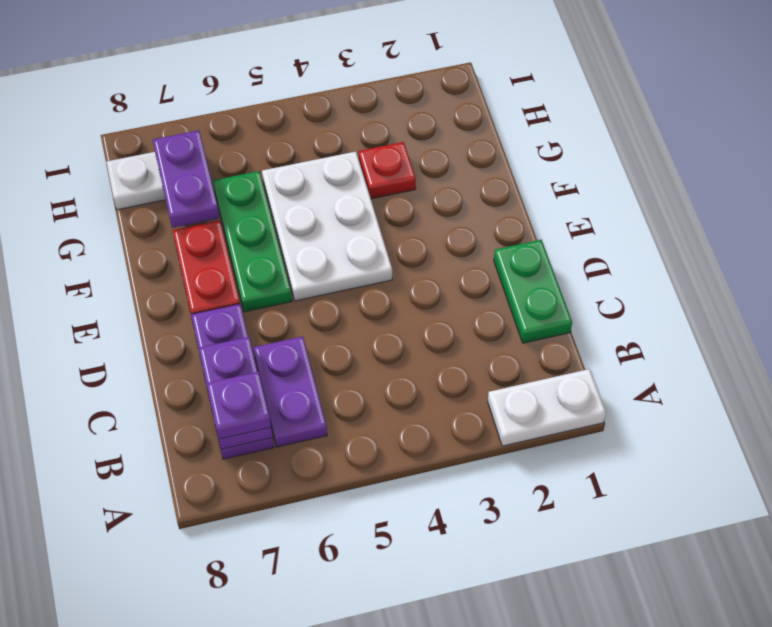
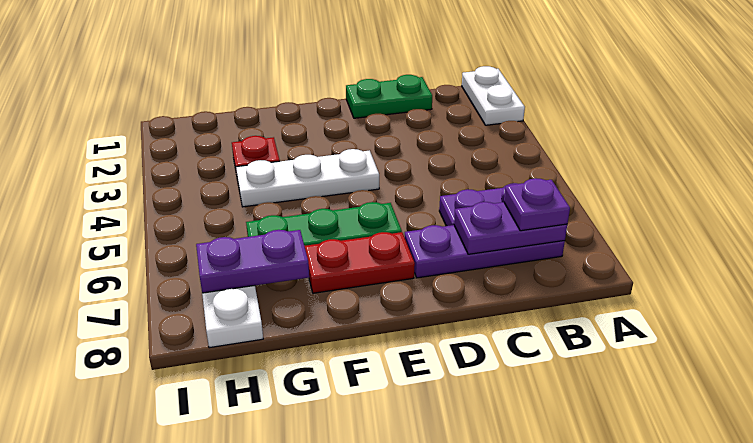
white 2x3 plate [262,152,392,301] -> white 1x3 plate [236,149,379,207]

